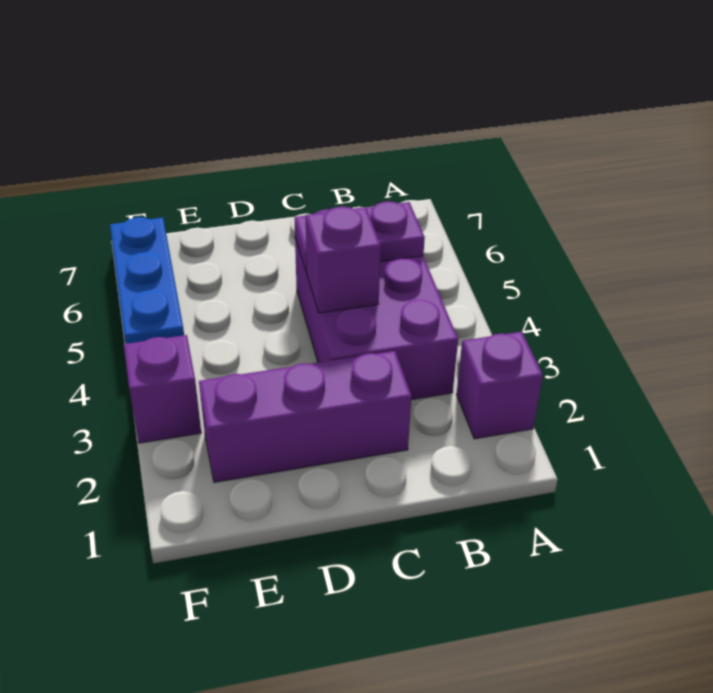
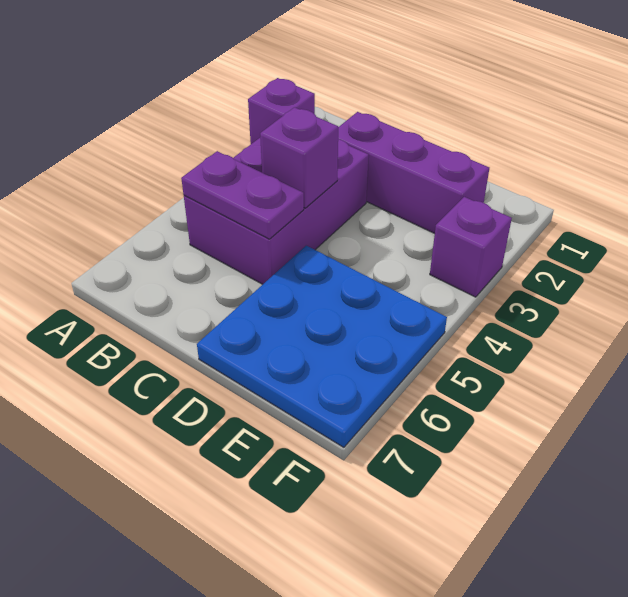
blue 1x3 plate [110,217,184,344] -> blue 3x3 plate [197,246,447,447]

